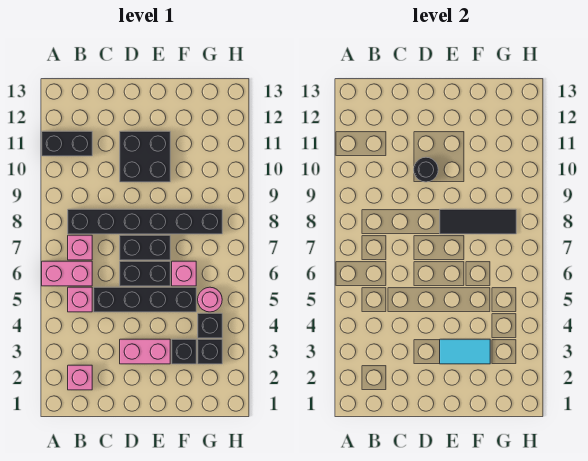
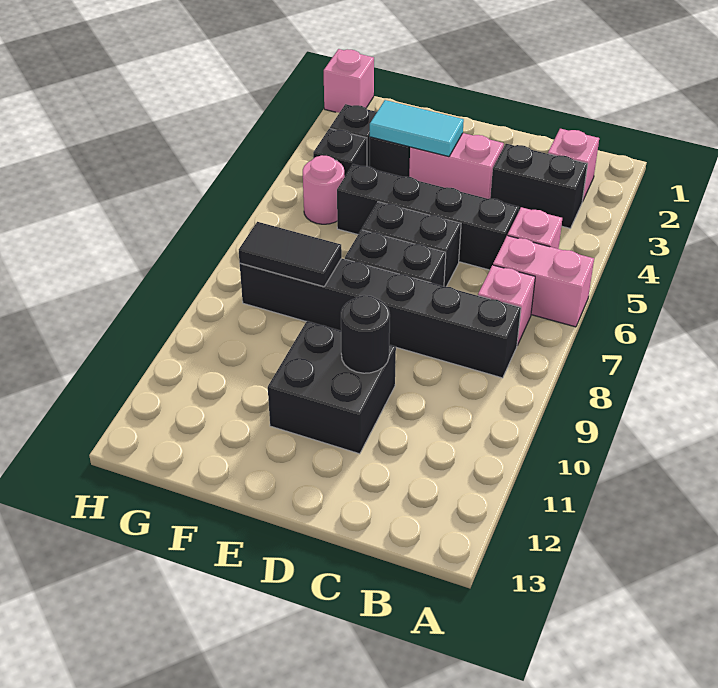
black 1x2 brick [42,131,92,156] -> black 1x2 brick moved to [490,144,587,228]
black 1x3 tile [440,209,516,234] -> black 1x2 tile [239,222,342,287]
pink 1x1 brick [172,261,196,286] -> pink 1x1 brick moved to [324,49,374,113]

